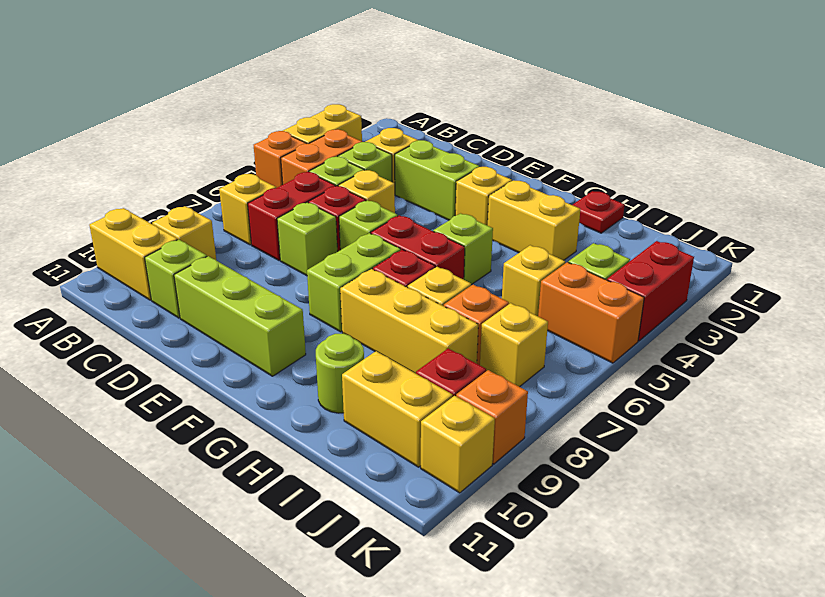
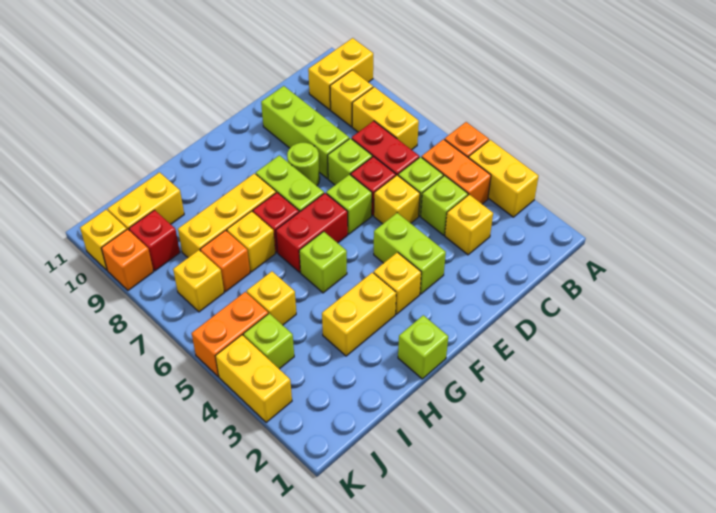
yellow 1x1 brick [219,174,276,245] -> yellow 1x2 brick [352,87,419,150]
lime 1x1 brick [145,239,207,318] -> lime 1x1 brick moved to [398,315,448,379]
lime 1x2 brick [395,140,480,220] -> lime 1x2 brick turned to [374,213,446,294]
lime 1x3 brick [174,256,306,376] -> lime 1x3 brick turned to [261,86,349,178]
red 1x1 plate [573,191,625,233] -> none
lime 1x1 round brick [316,333,364,413] -> lime 1x1 round brick moved to [287,143,320,186]
red 1x2 brick [607,241,694,341] -> yellow 1x2 brick [216,335,292,422]

